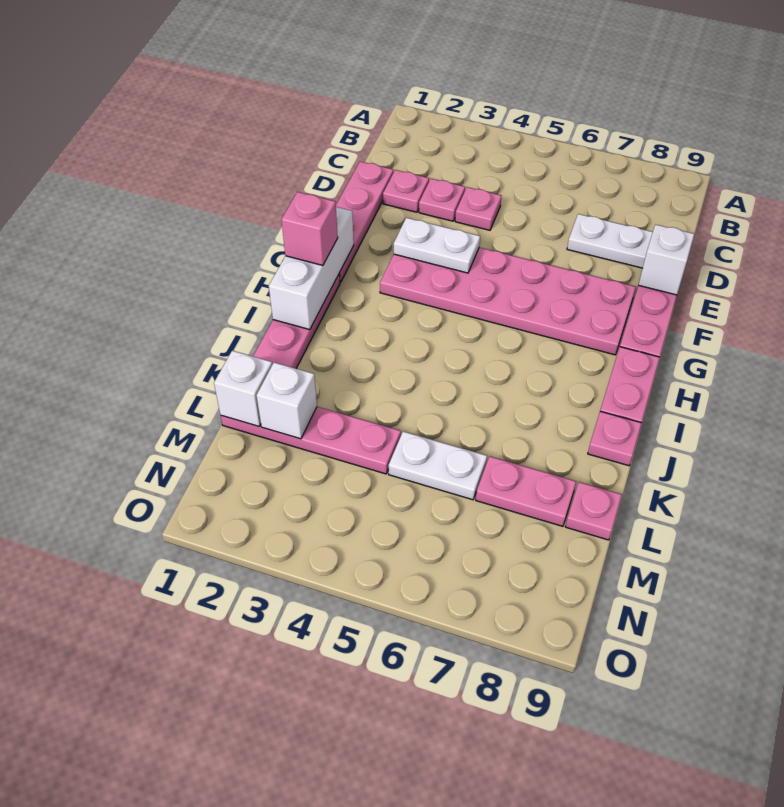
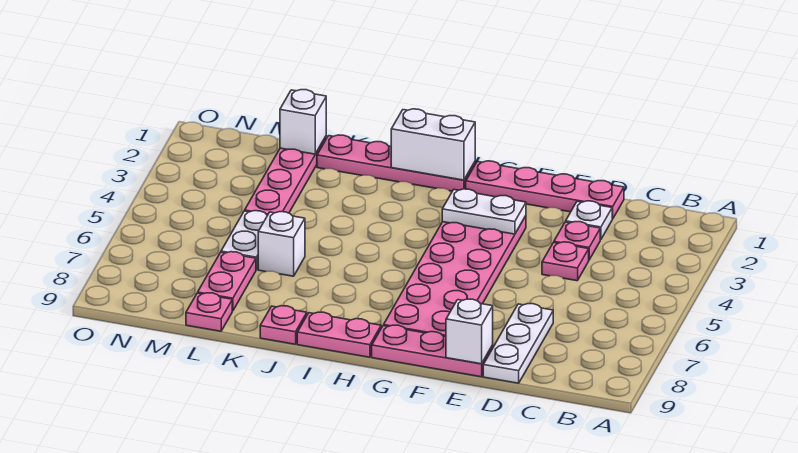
pink 1x1 plate [383,170,429,212] -> white 1x1 plate [566,201,612,240]
white 1x2 plate [394,218,480,273] -> white 1x2 plate turned to [442,189,526,234]
white 1x3 brick [269,207,354,330] -> white 1x2 brick [391,109,475,180]
pink 1x1 brick [281,192,338,266] -> none
white 1x1 brick [257,362,317,439] -> white 1x1 brick moved to [258,212,305,276]

